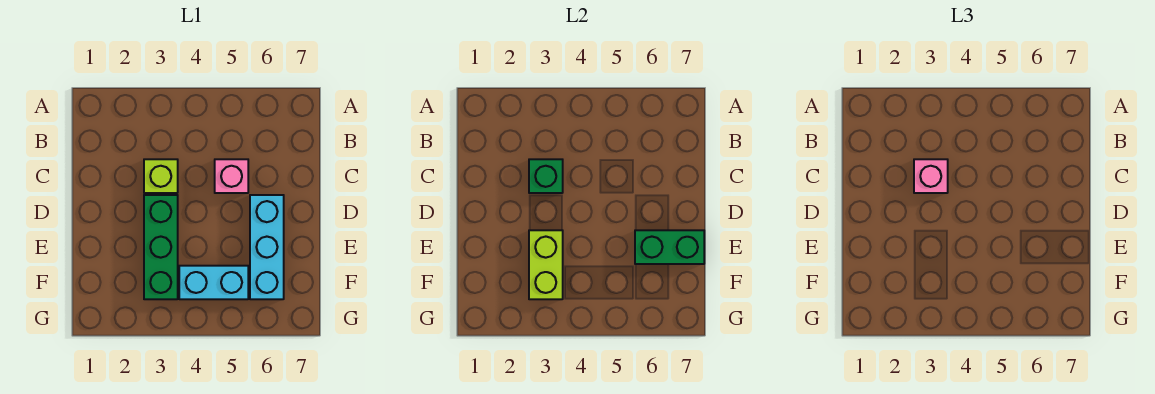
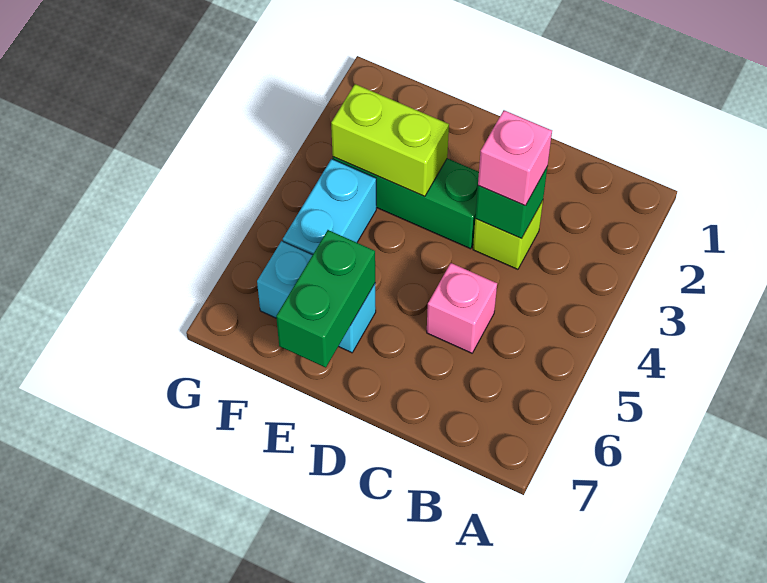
cyan 1x3 brick [250,195,284,299] -> cyan 1x2 brick [257,241,376,353]

